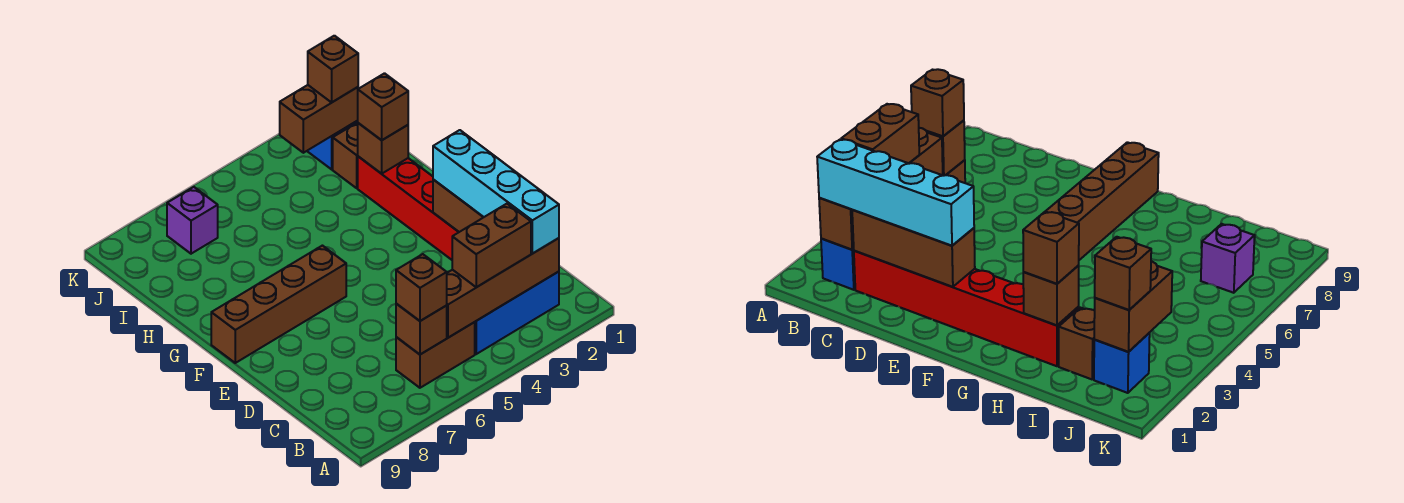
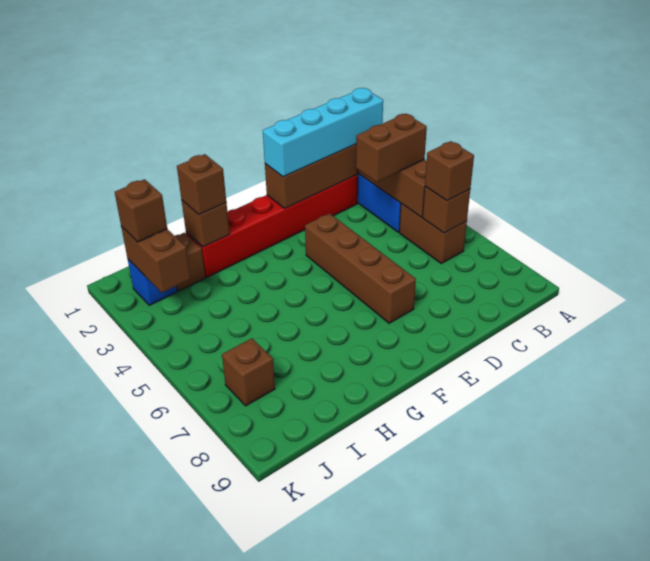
brown 1x2 brick [452,204,531,287] -> brown 1x2 brick turned to [356,114,427,182]
brown 1x4 brick [211,246,346,363] -> brown 1x4 brick moved to [305,213,416,323]
purple 1x1 brick [167,187,218,254] -> brown 1x1 brick [222,338,275,406]

